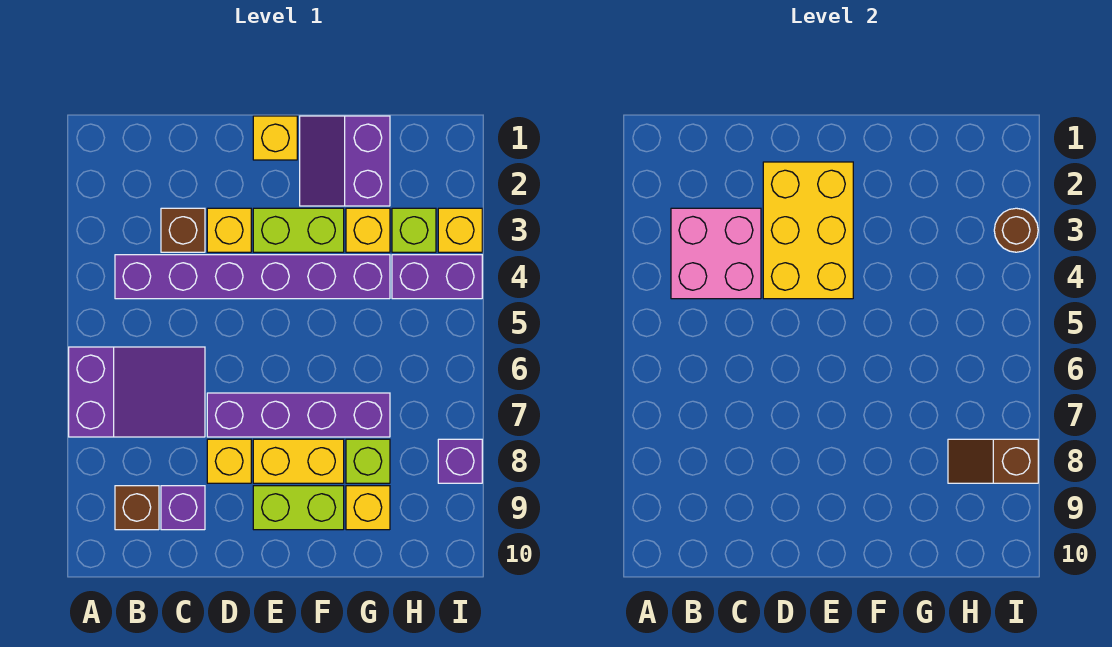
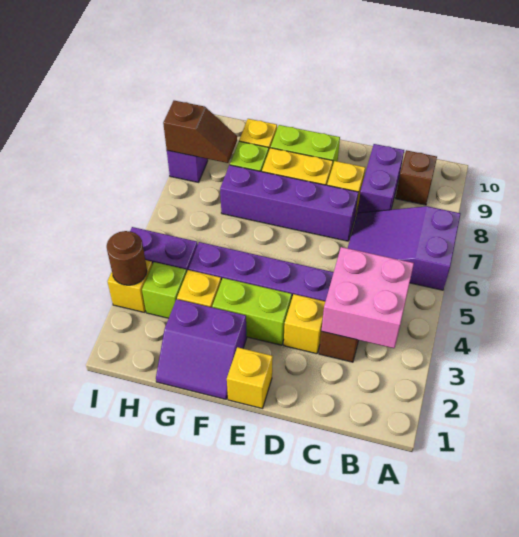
purple 1x1 brick [161,486,205,530] -> purple 1x2 brick [358,144,404,213]
yellow 2x3 brick [763,162,853,299] -> none
purple 2x2 slope [300,116,390,206] -> purple 2x2 slope turned to [156,299,247,399]

